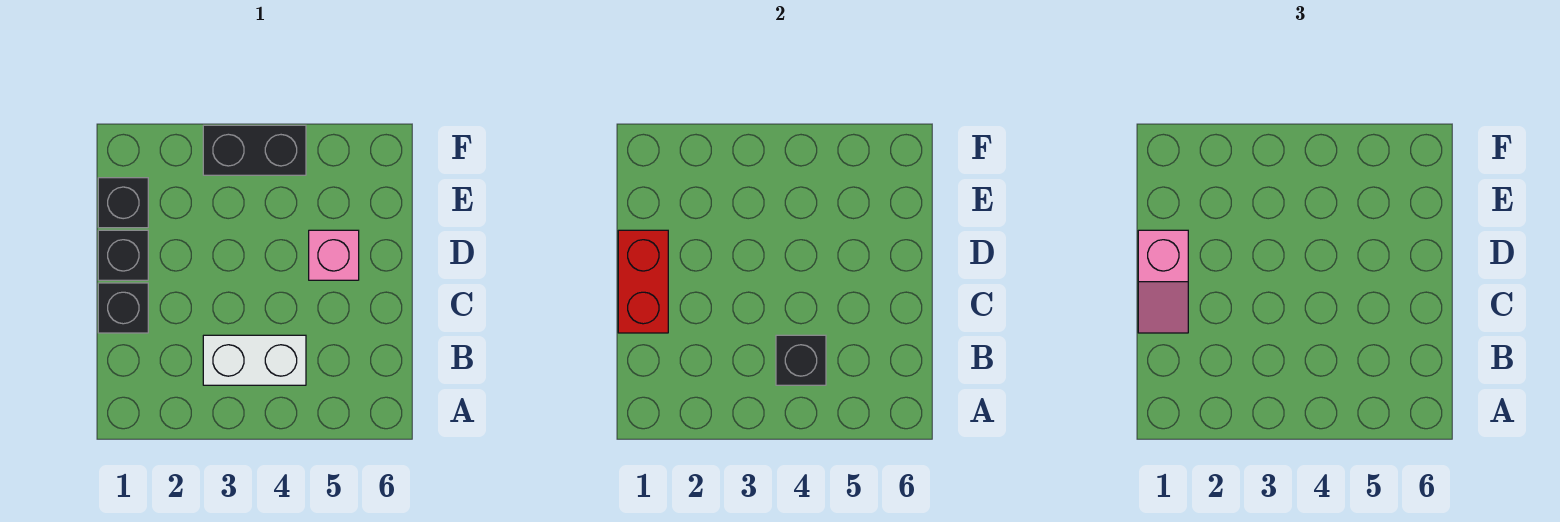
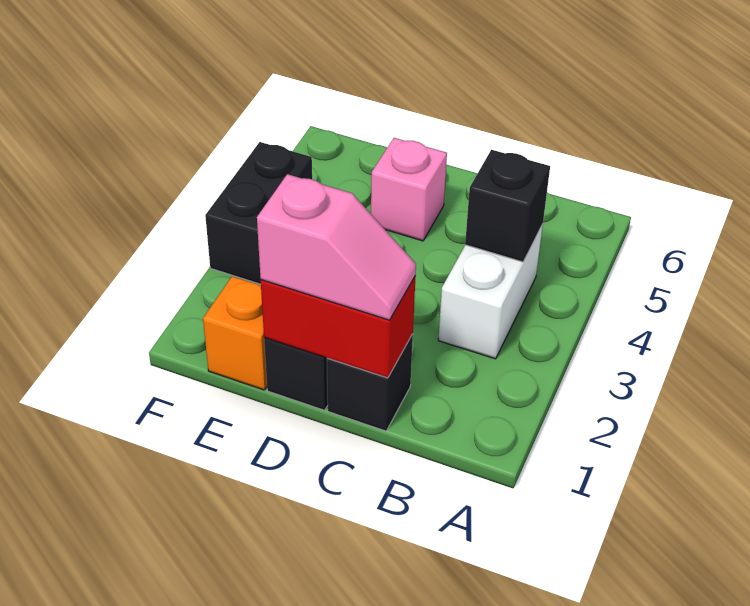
black 1x1 brick [98,178,148,228] -> orange 1x1 brick [203,276,267,390]

